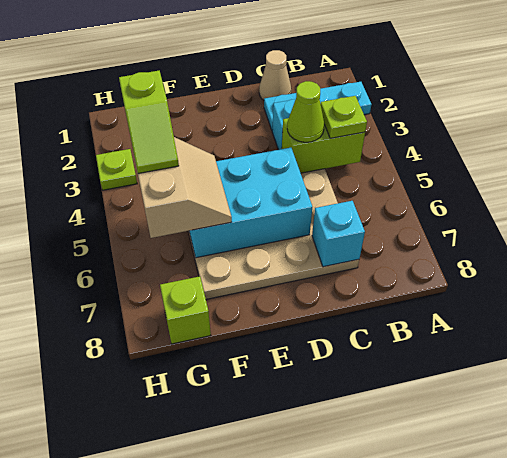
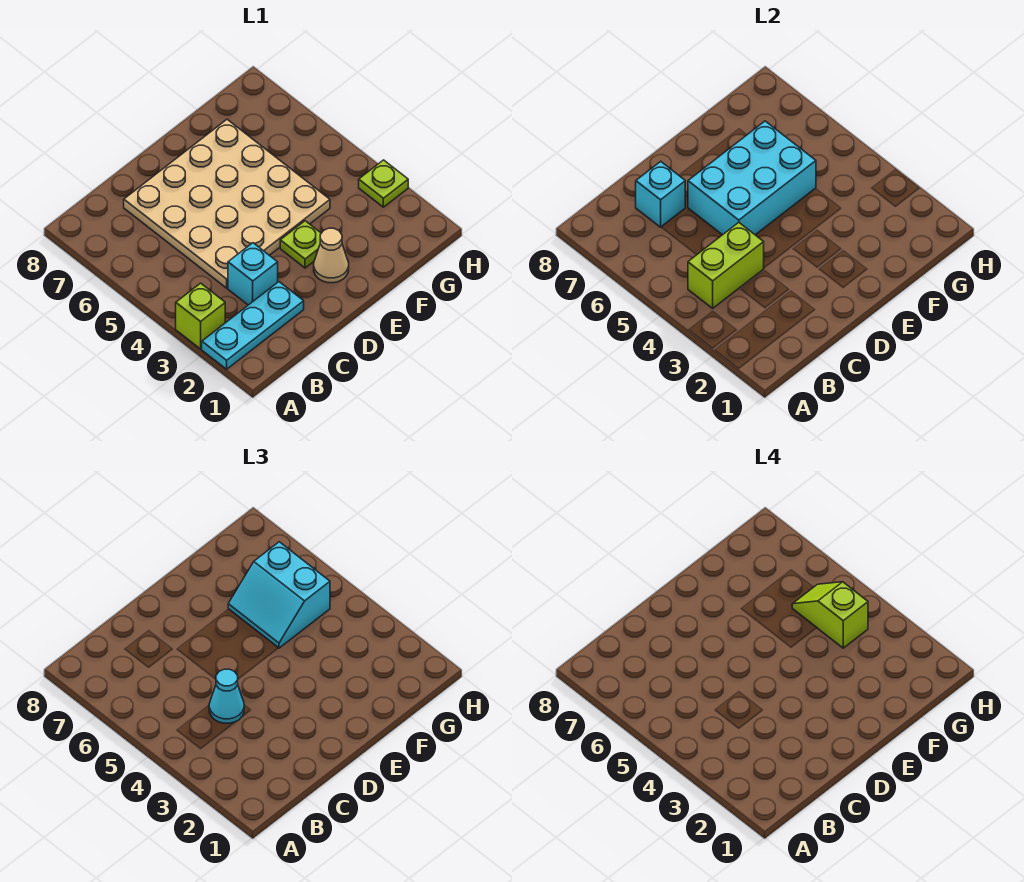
lime 1x1 plate [320,96,367,138] -> lime 1x1 plate moved to [280,221,321,268]
tan 1x1 cone [259,50,291,100] -> tan 1x1 cone moved to [314,228,349,283]
lime 1x1 cone [287,81,324,142] -> cyan 1x1 cone [209,669,244,723]
tan 2x2 slope [136,137,232,238] -> cyan 2x2 slope [228,542,330,648]
lime 1x1 brick [160,276,211,344] -> lime 1x1 brick moved to [176,283,225,349]

